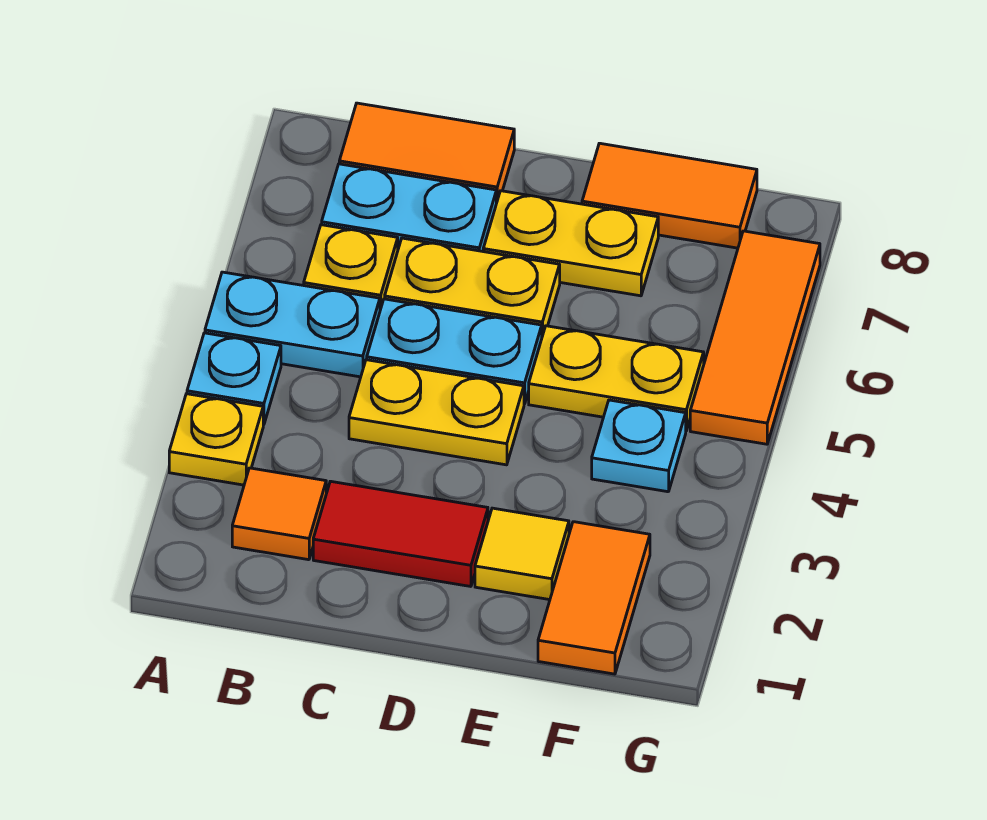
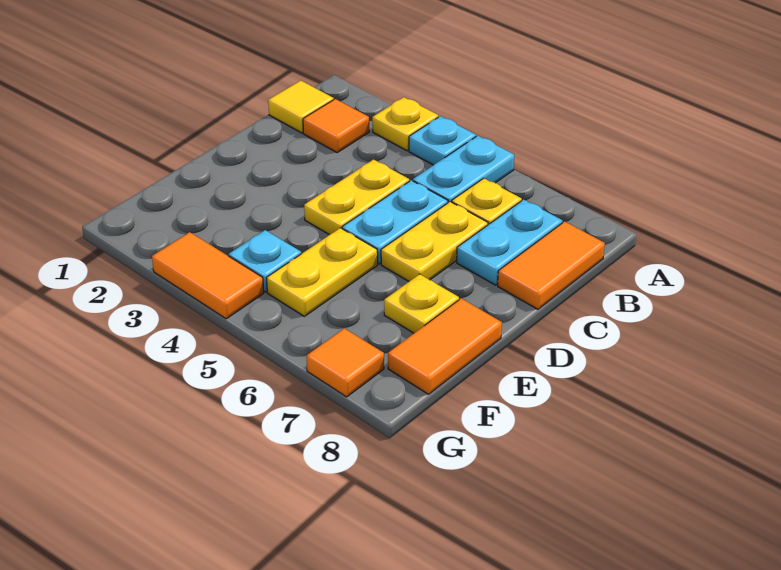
red 1x2 tile [313,481,488,586] -> none
yellow 1x2 plate [483,191,658,296] -> yellow 1x1 plate [384,274,459,333]
yellow 1x1 tile [475,508,569,600] -> yellow 1x1 tile moved to [268,80,334,133]
orange 1x2 tile [538,522,650,674] -> orange 1x2 tile moved to [152,232,264,319]
orange 1x3 tile [690,231,820,444] -> orange 1x1 tile [307,328,384,397]

